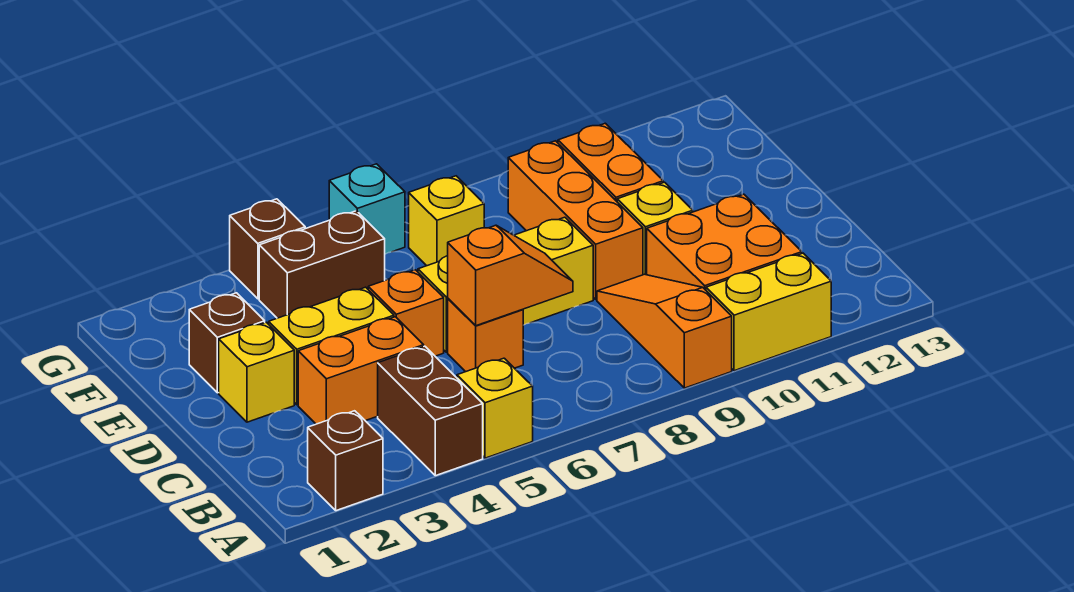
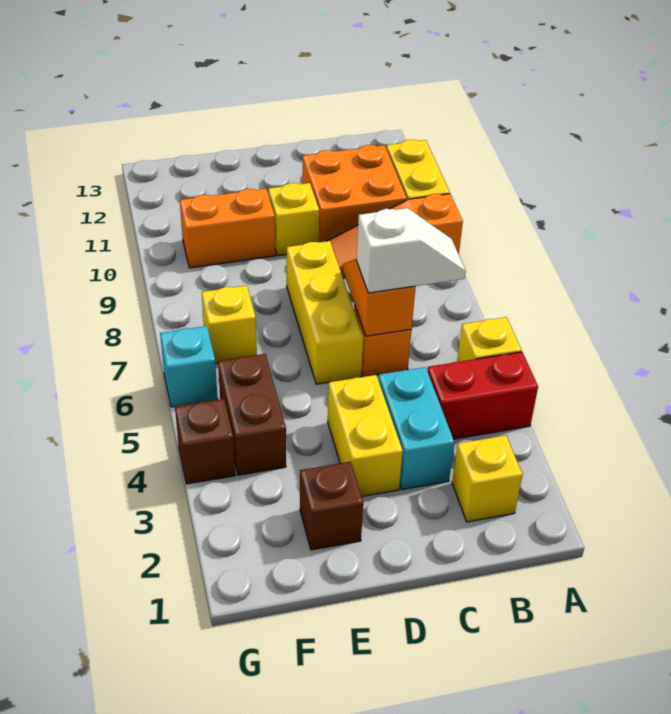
brown 1x1 brick [308,411,383,511] -> none
brown 1x2 brick [378,346,483,476] -> red 1x2 brick [428,352,538,439]
none -> white 1x2 slope [357,208,466,293]
orange 1x2 brick [298,317,424,424] -> cyan 1x2 brick [378,367,454,490]
yellow 1x1 brick [219,322,294,422] -> yellow 1x1 brick moved to [452,435,523,522]
orange 1x1 brick [368,270,444,356] -> none
orange 1x3 brick [508,141,643,300] -> none

